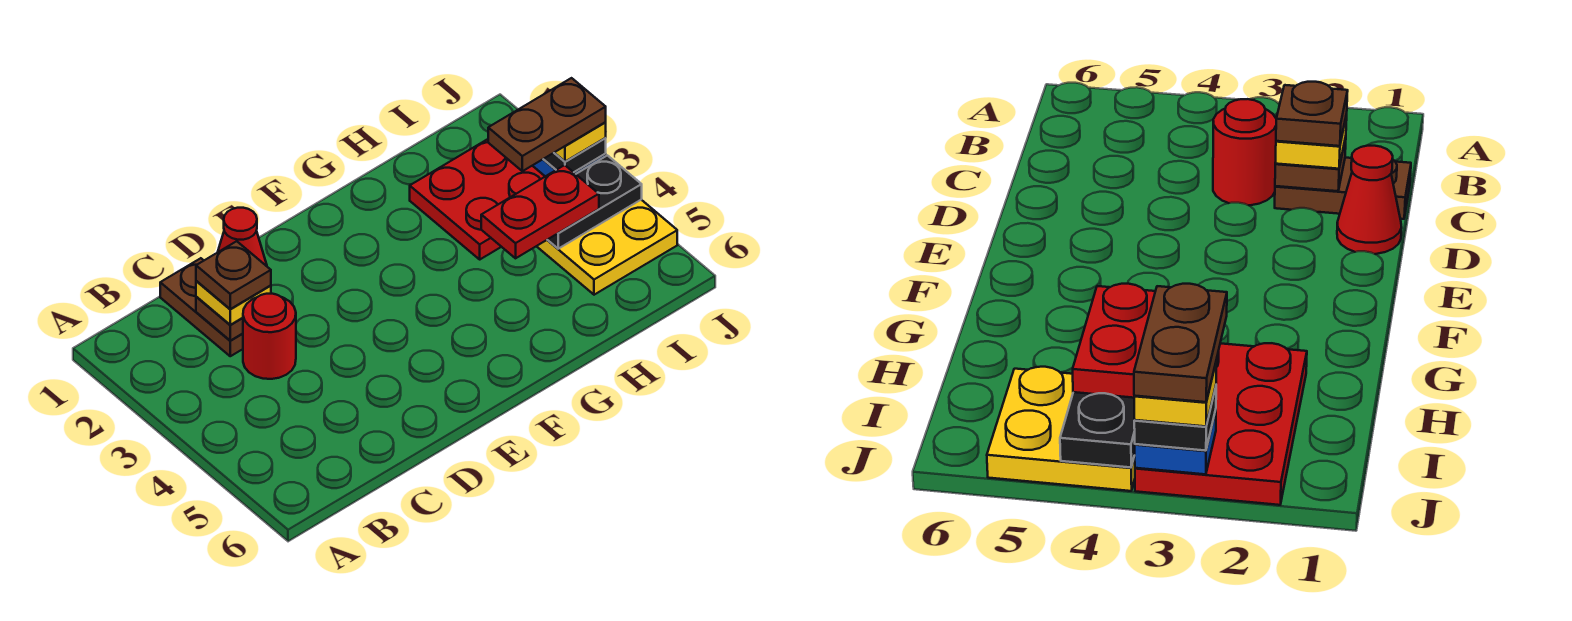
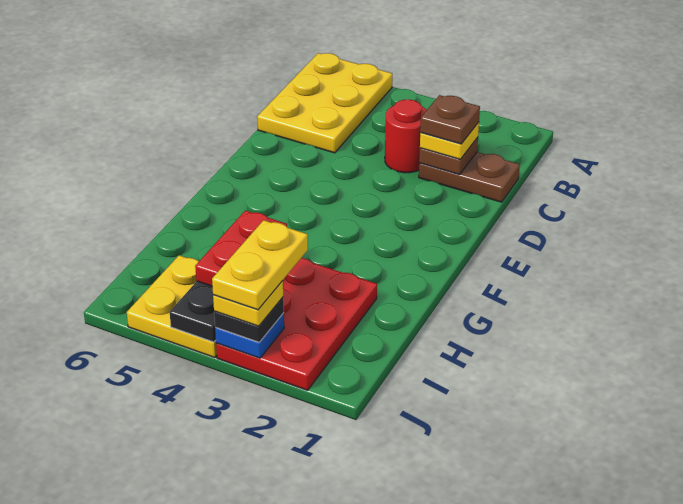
none -> yellow 2x3 plate [257,53,392,153]
red 1x1 cone [218,208,267,266] -> none
brown 1x2 plate [488,78,606,171] -> yellow 1x2 plate [212,220,308,310]

